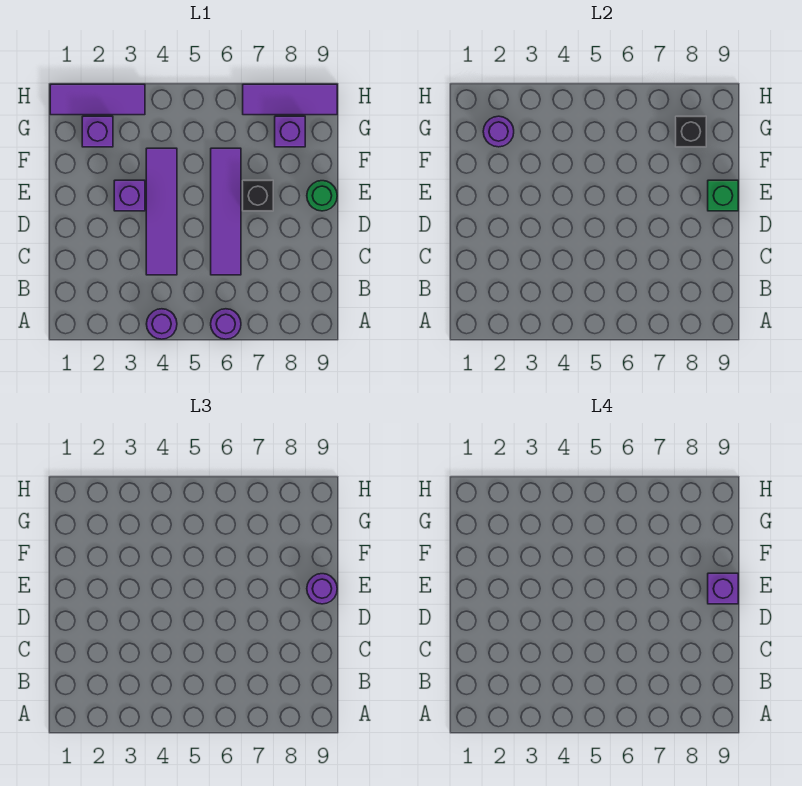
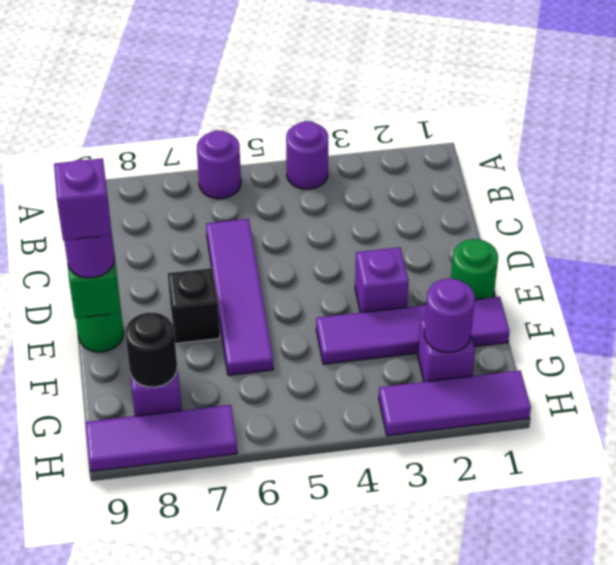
purple 1x4 tile [146,148,177,275] -> purple 1x4 tile turned to [316,297,510,364]
none -> green 1x1 round brick [451,239,498,299]
black 1x1 brick [676,116,706,147] -> black 1x1 round brick [125,313,177,387]

